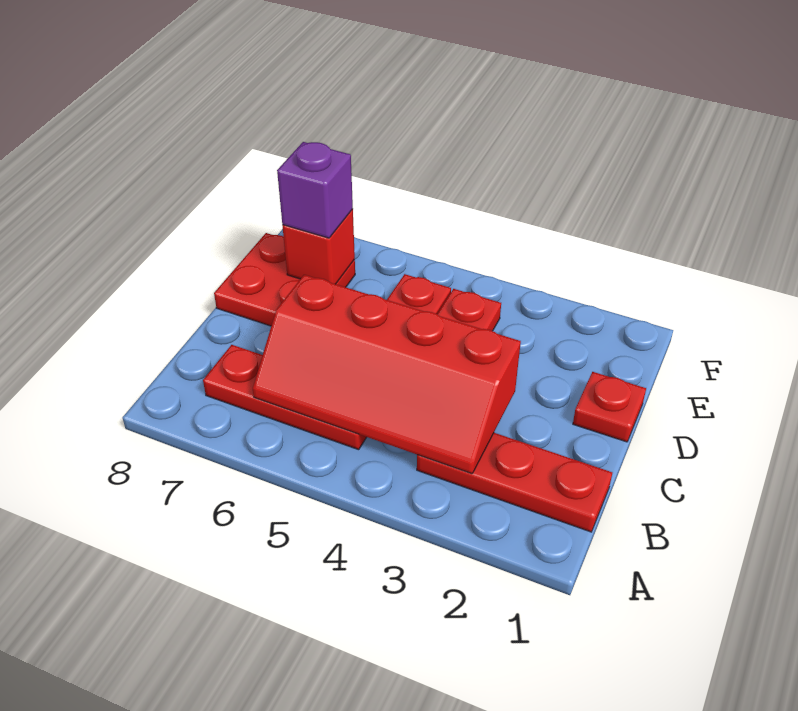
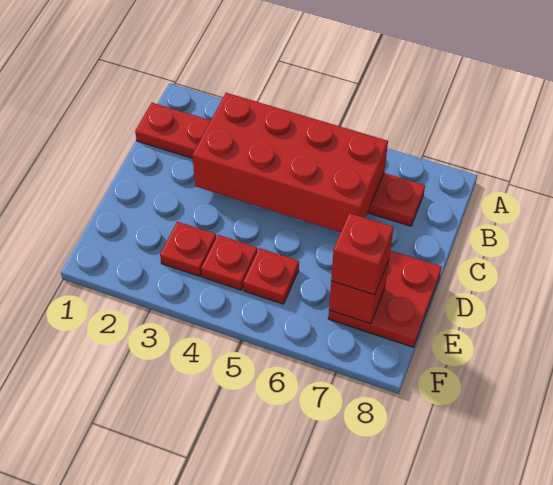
red 2x4 slope [253,275,521,474] -> red 2x4 brick [192,93,388,232]
red 1x1 plate [573,372,646,442] -> red 1x1 plate moved to [160,222,216,276]
purple 1x1 brick [277,142,353,238] -> red 1x1 brick [331,213,394,295]

